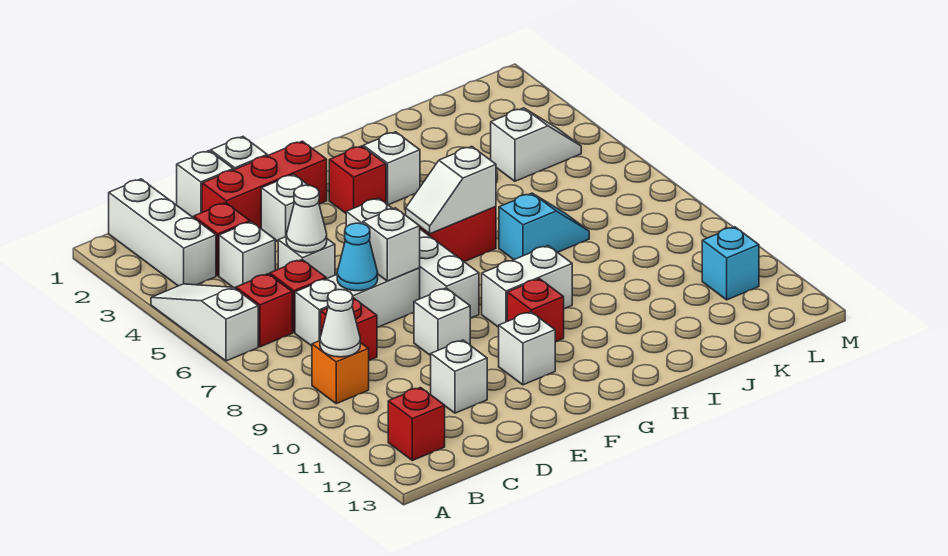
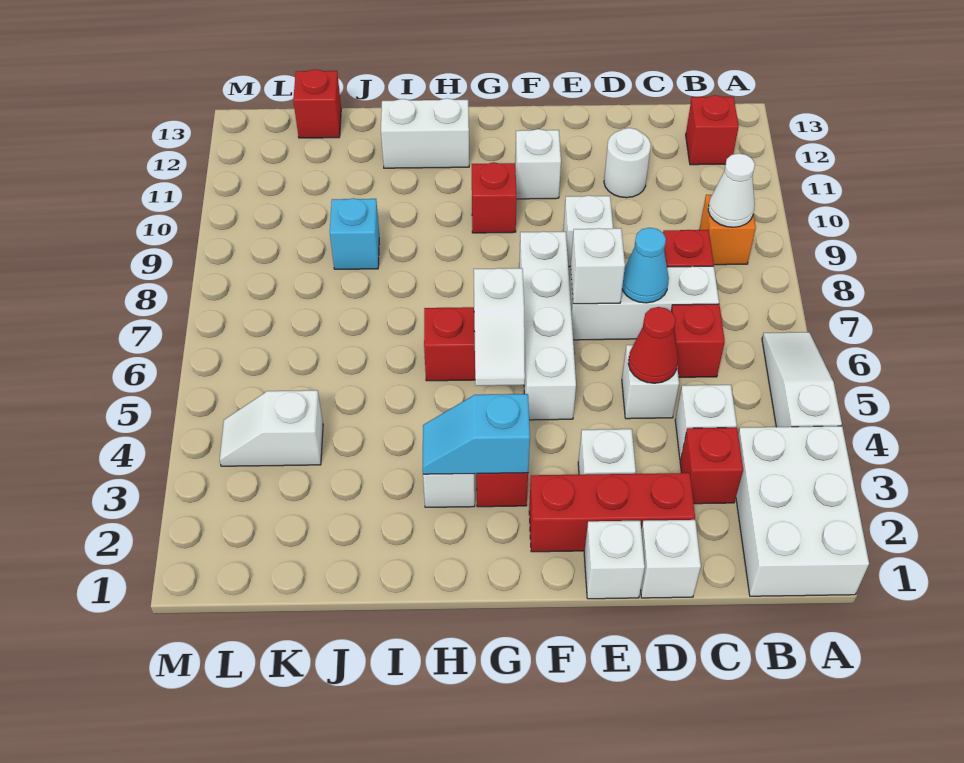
white 1x3 slope [151,284,258,361] -> white 1x3 slope turned to [762,332,842,427]
white 1x3 brick [109,179,216,286] -> white 2x3 brick [736,426,869,596]
red 1x1 brick [236,274,292,347] -> red 1x1 brick moved to [293,69,341,138]
white 1x1 cone [286,185,327,253] -> red 1x1 cone [628,307,678,383]
white 1x1 brick [431,340,487,413] -> white 1x1 round brick [604,128,651,198]
white 1x2 slope [406,147,496,234] -> white 1x2 slope turned to [474,268,525,386]
white 1x2 brick [482,246,572,327] -> white 1x2 brick moved to [381,98,469,168]
cyan 1x2 slope [499,193,589,260] -> cyan 1x2 slope moved to [423,394,530,474]
cyan 1x1 brick [702,227,759,300] -> cyan 1x1 brick moved to [330,198,379,269]

